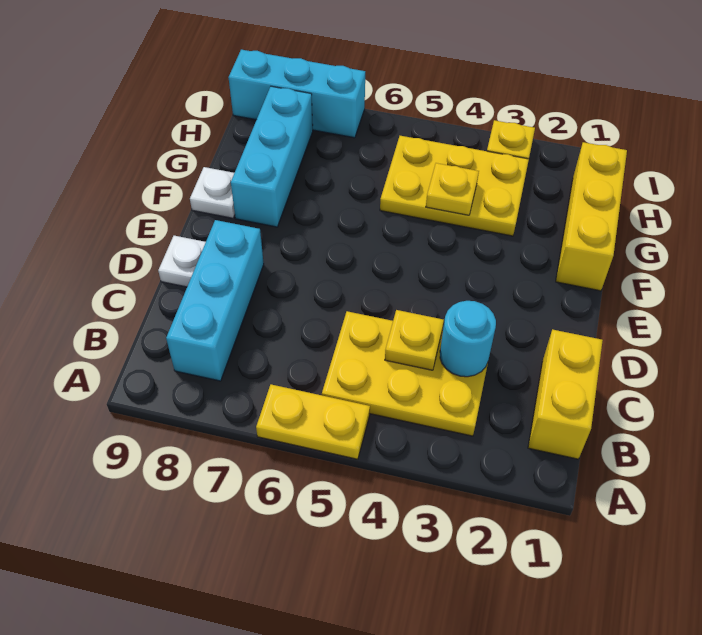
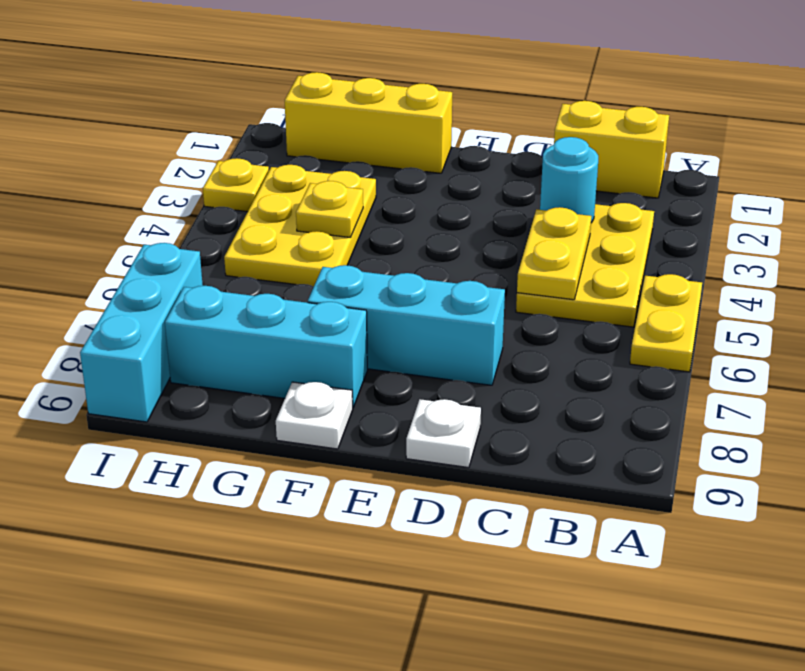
cyan 1x3 brick [166,220,264,381] -> cyan 1x3 brick moved to [308,265,505,385]
yellow 1x1 plate [385,310,444,370] -> yellow 1x2 plate [517,207,591,300]

